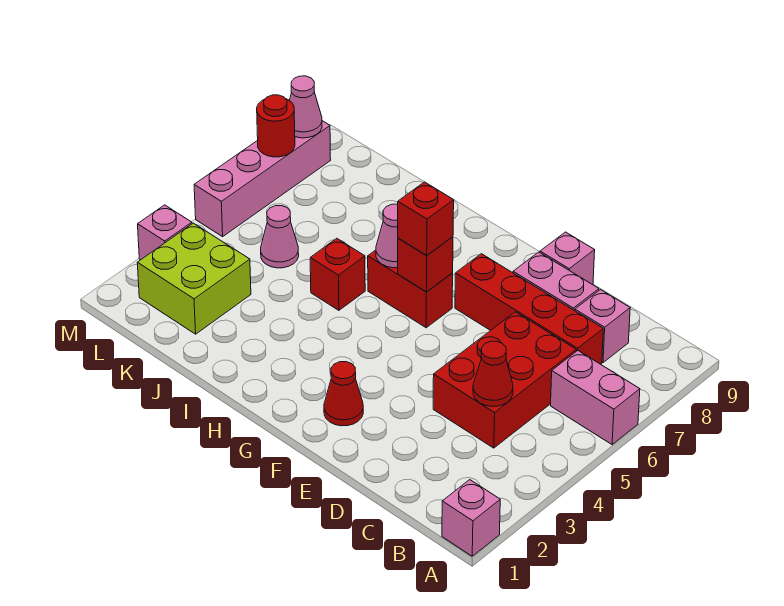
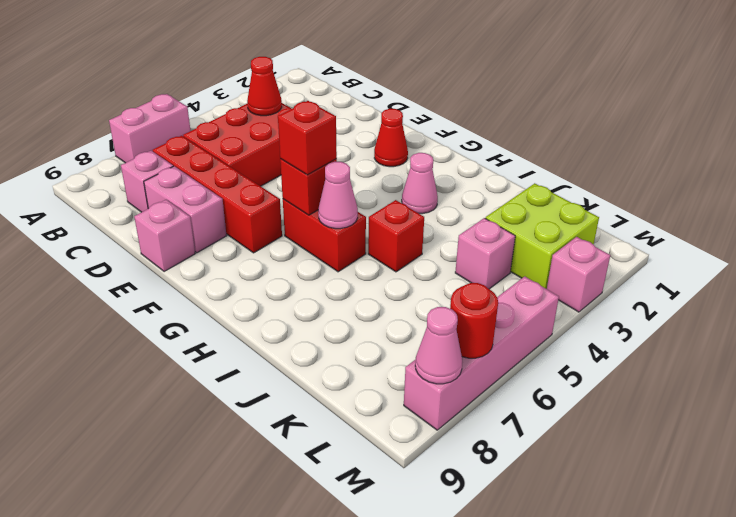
pink 1x1 brick [442,480,500,556] -> pink 1x1 brick moved to [455,218,515,289]
pink 1x2 brick [551,351,640,445] -> pink 1x2 brick turned to [109,94,191,163]
pink 1x1 cone [261,206,299,268] -> pink 1x1 cone moved to [402,153,438,214]

